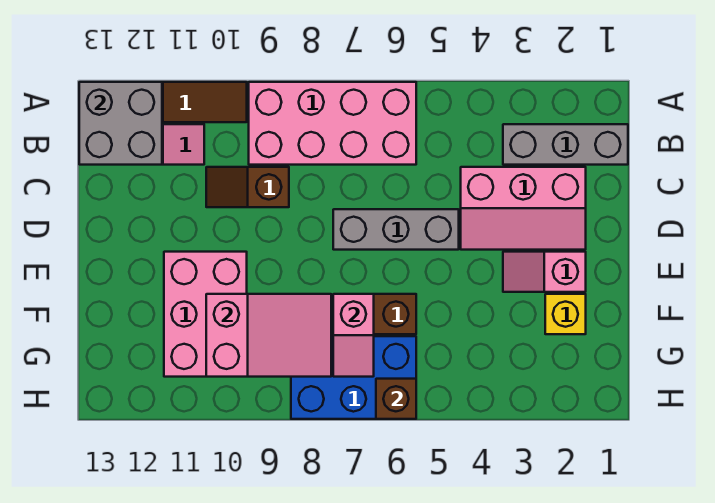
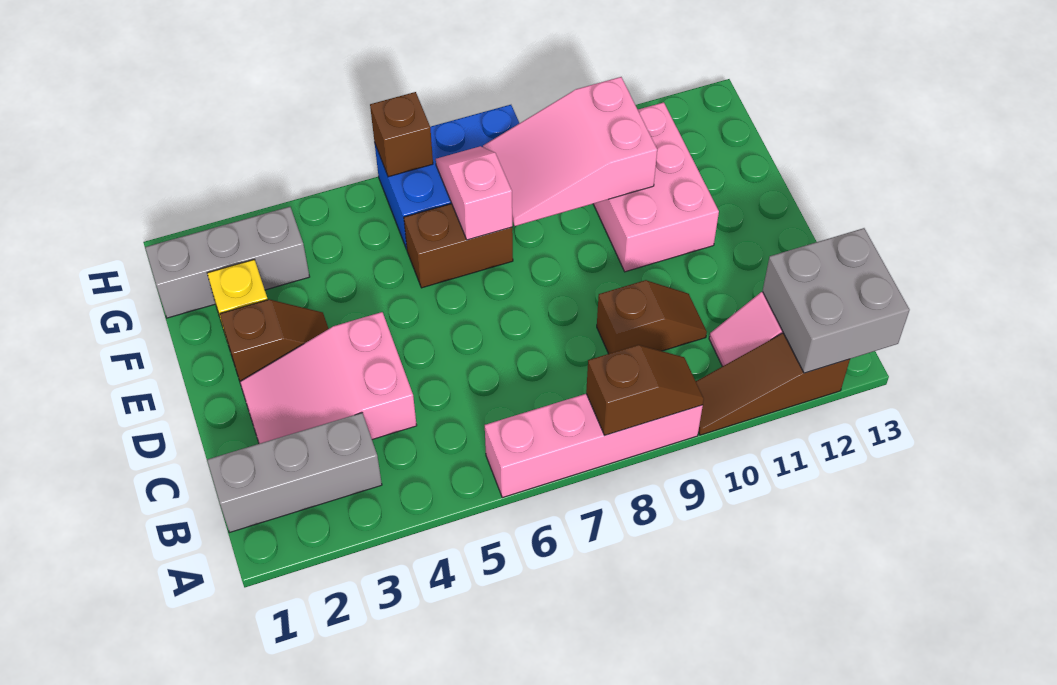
pink 2x4 brick [249,82,416,165] -> pink 1x4 brick [485,394,703,498]
none -> brown 1x2 slope [586,345,704,435]
pink 2x3 slope [461,167,586,250] -> pink 2x3 slope turned to [240,312,417,444]
grey 1x3 brick [333,209,459,250] -> grey 1x3 brick moved to [145,207,310,318]
pink 1x2 slope [503,252,586,292] -> brown 1x2 slope [220,300,328,381]

